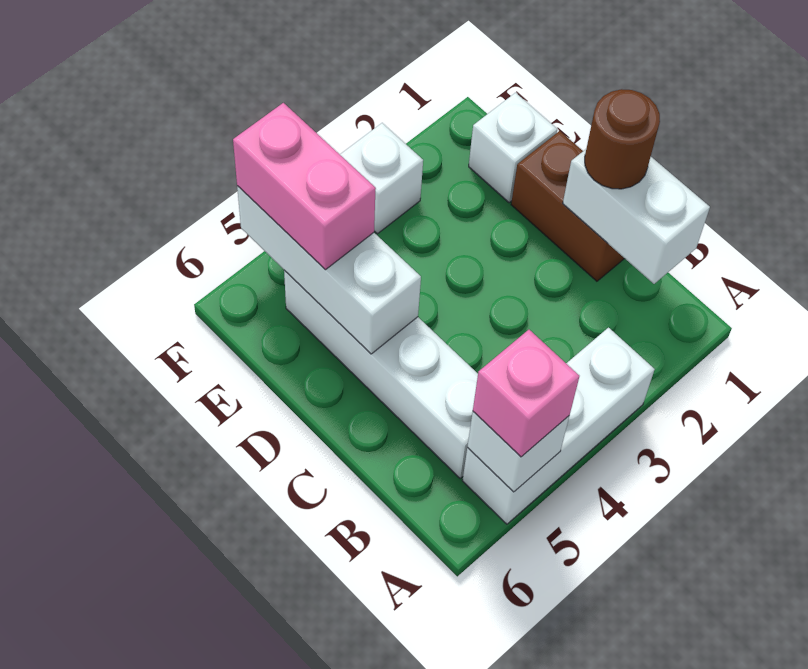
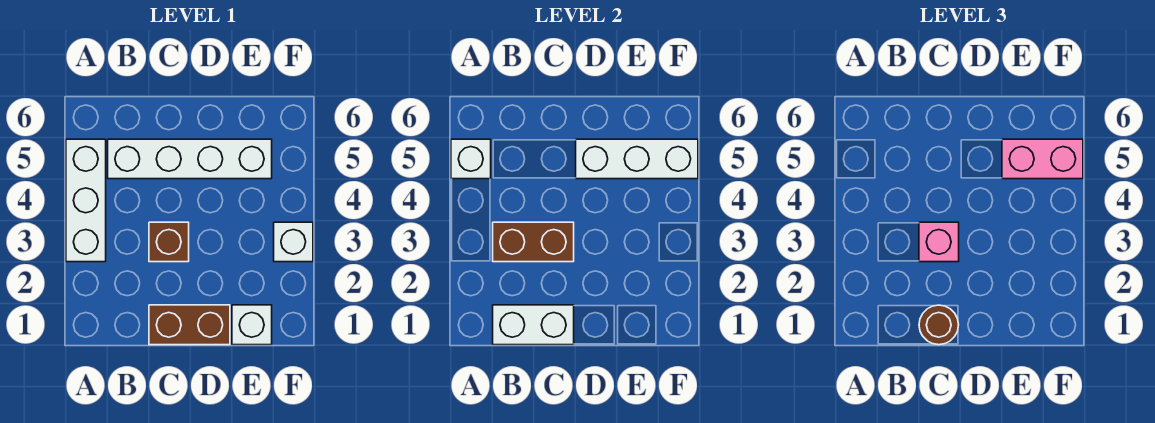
pink 1x1 brick [473,330,579,457] -> pink 1x1 brick moved to [919,222,959,262]
none -> brown 1x2 brick [493,222,574,262]
none -> brown 1x1 brick [149,222,189,262]

